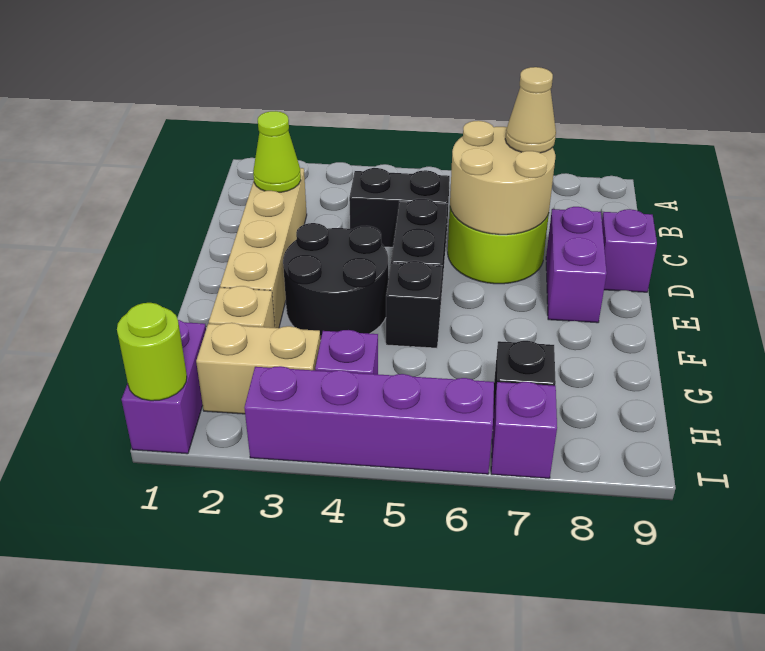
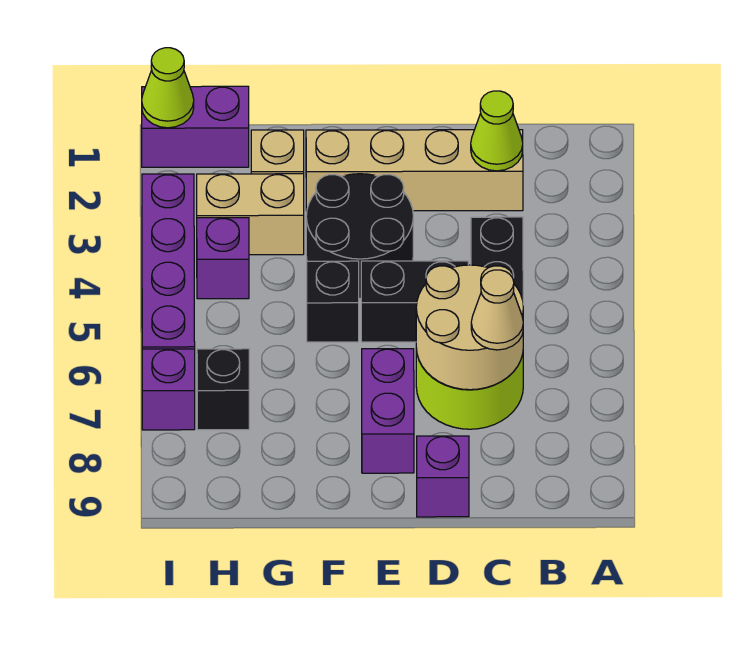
purple 1x2 brick [546,207,607,323] -> purple 1x2 brick turned to [362,349,414,473]
tan 1x2 brick [196,323,320,414] -> tan 1x2 brick turned to [197,174,304,255]
lime 1x1 round brick [117,303,187,401] -> lime 1x1 cone [142,48,194,128]

